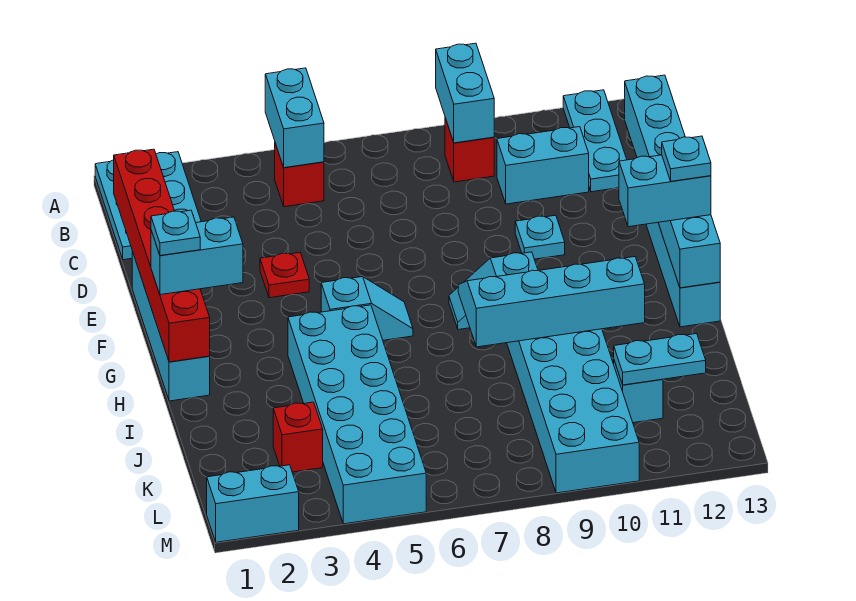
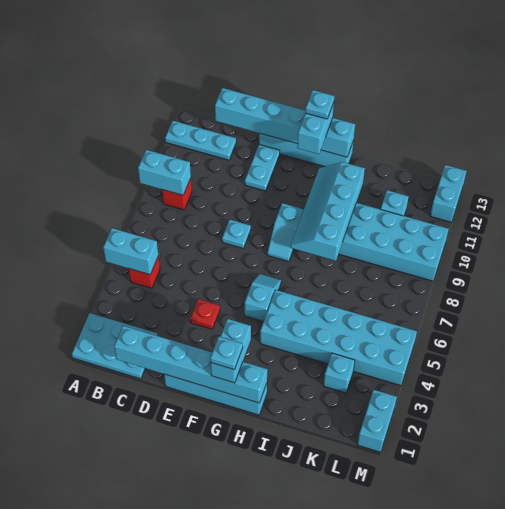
red 1x6 brick [114,149,210,362] -> cyan 1x6 brick [114,326,267,403]
cyan 1x2 brick [497,127,589,204] -> cyan 1x2 brick moved to [430,165,466,222]
cyan 1x1 plate [515,215,565,259] -> cyan 1x1 plate moved to [222,220,251,248]
red 1x1 brick [273,402,323,472] -> cyan 1x1 brick [324,353,355,393]
cyan 1x2 plate [614,334,706,385] -> cyan 1x2 plate moved to [245,145,280,191]

